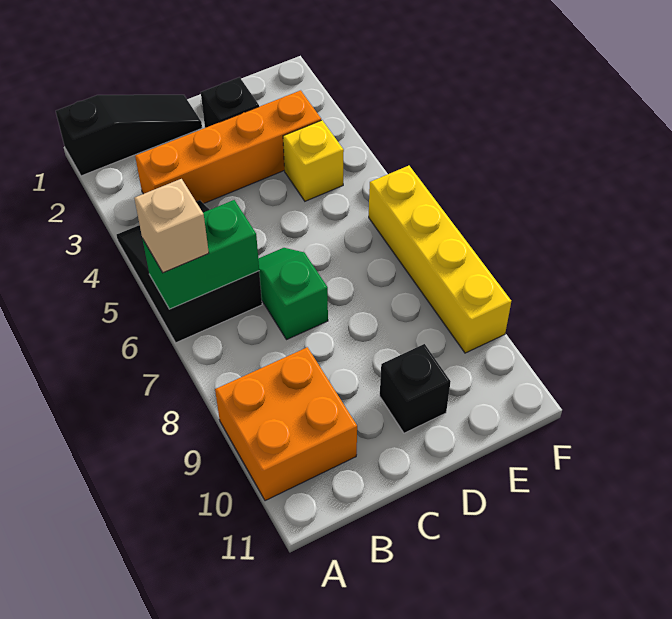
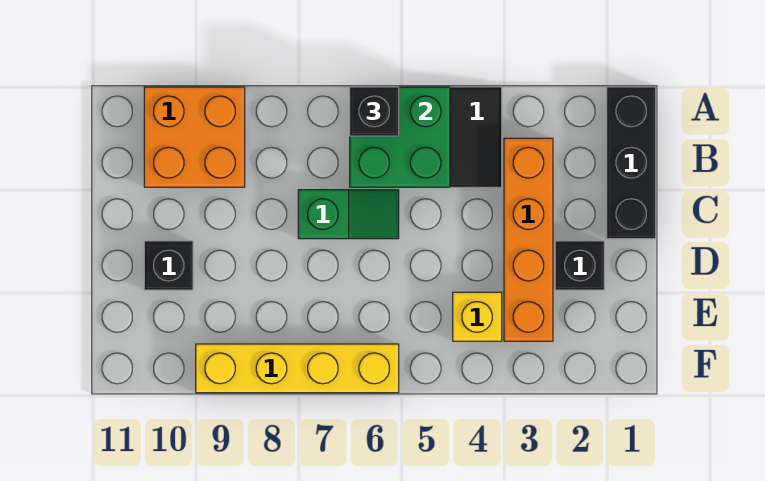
black 1x3 slope [56,95,202,176] -> black 1x3 brick [607,87,656,239]
green 1x2 brick [143,200,259,309] -> green 2x2 brick [350,87,450,187]
tan 1x1 brick [134,179,209,273] -> black 1x1 brick [350,87,399,136]

